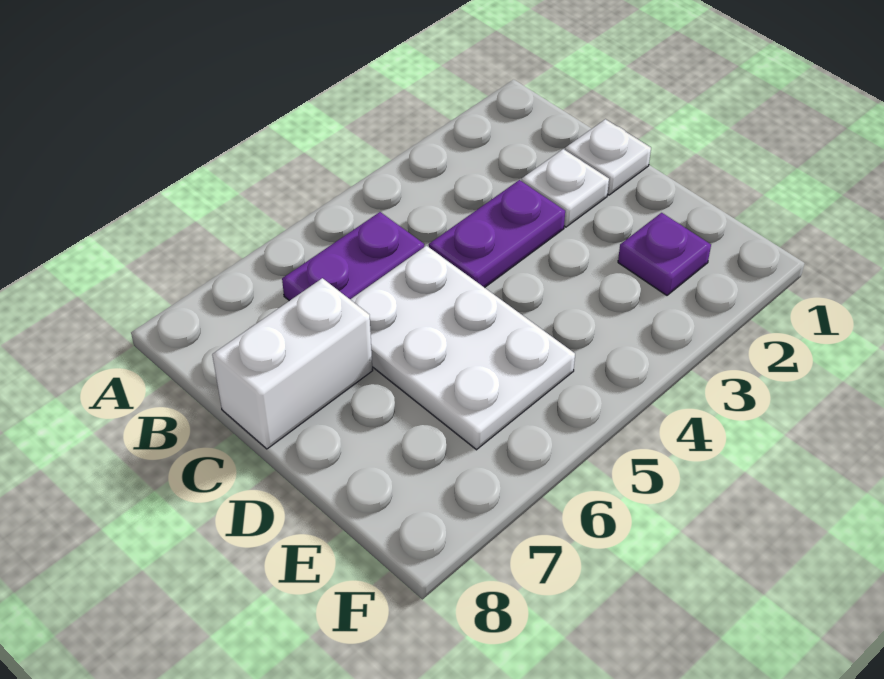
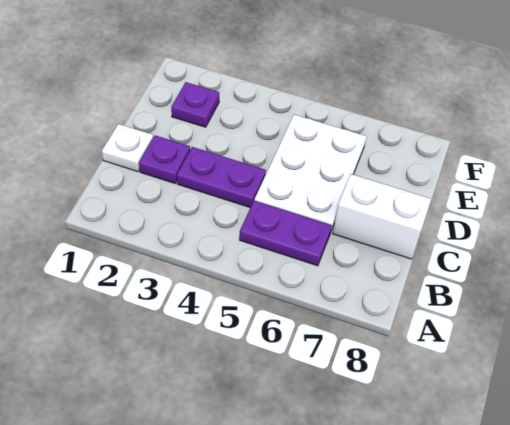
white 1x1 plate [521,149,609,227] -> purple 1x1 plate [139,135,190,183]

